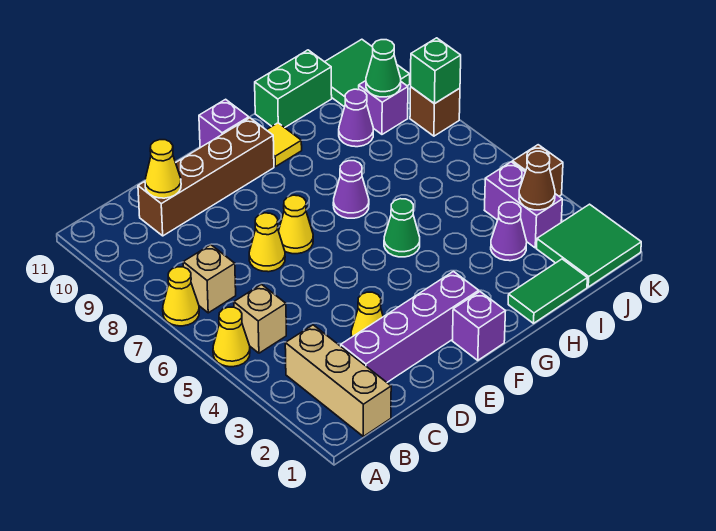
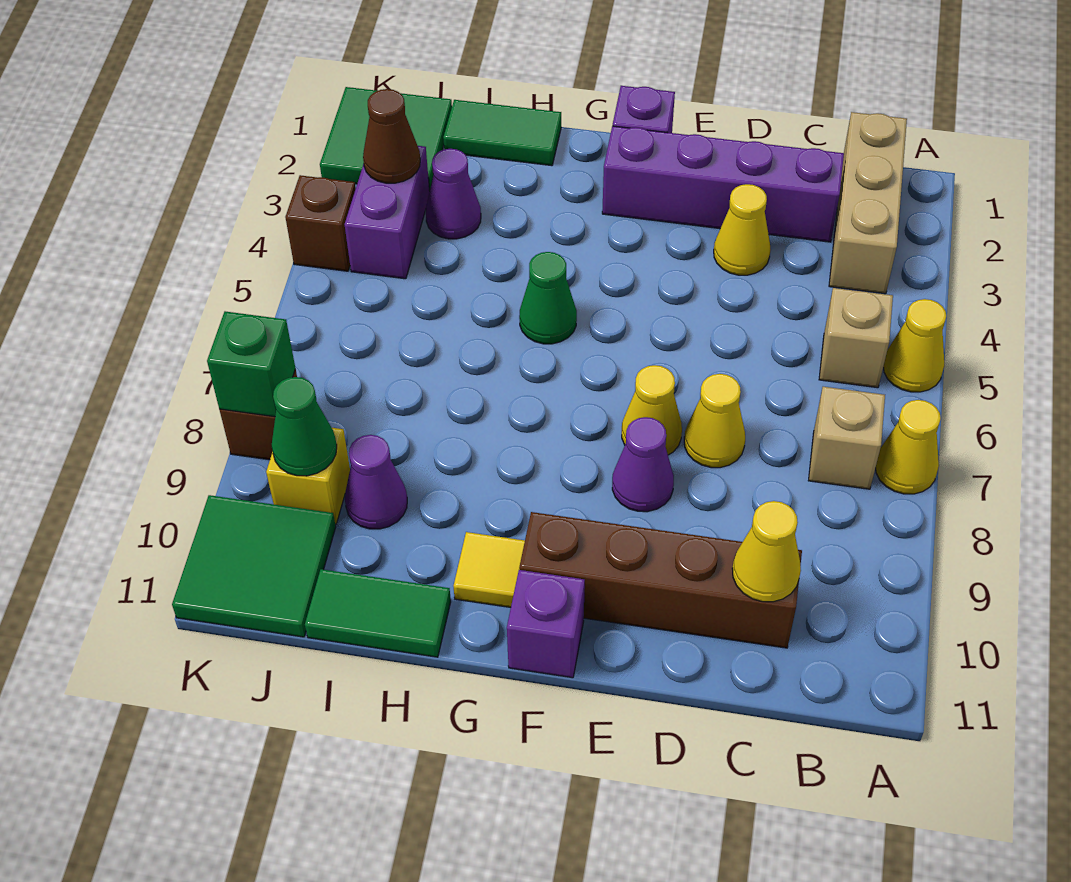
purple 1x1 cone [333,161,369,218] -> purple 1x1 cone moved to [612,417,674,512]
green 1x2 brick [255,50,332,128] -> green 1x2 tile [305,569,451,657]
purple 1x1 brick [359,81,408,134] -> yellow 1x1 brick [266,428,350,524]

